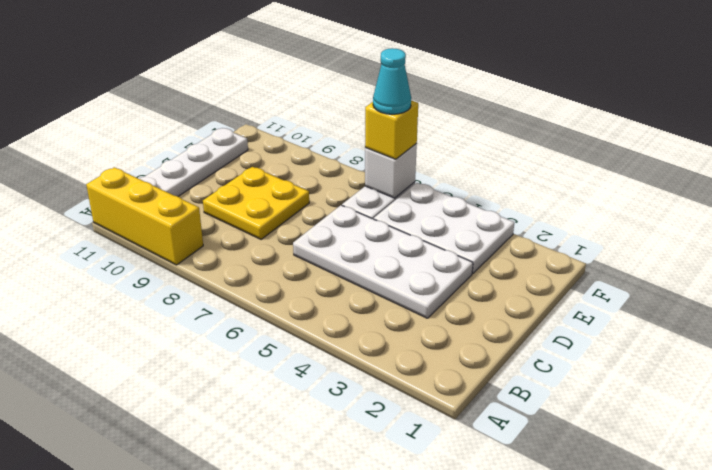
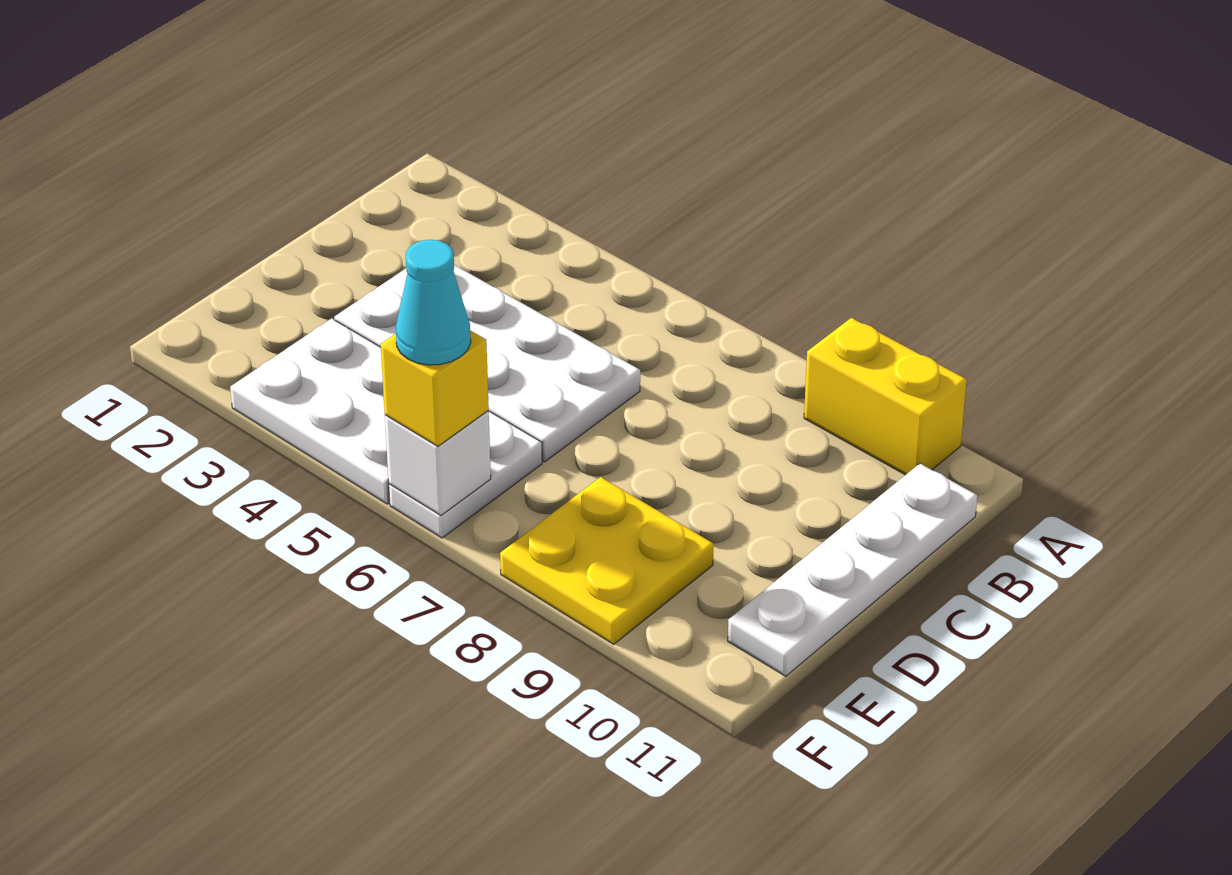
yellow 1x3 brick [86,167,203,265] -> yellow 1x2 brick [804,318,967,475]
yellow 2x2 plate [203,167,309,239] -> yellow 2x2 plate moved to [500,477,714,644]

